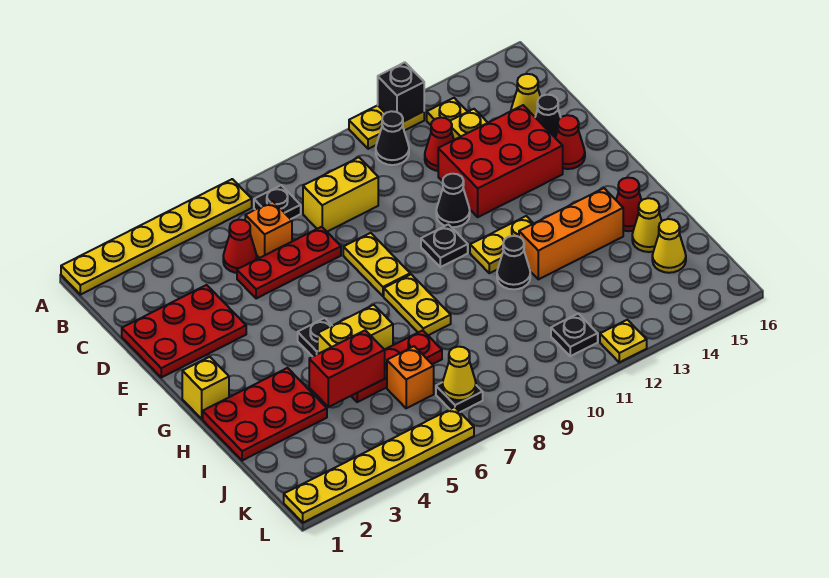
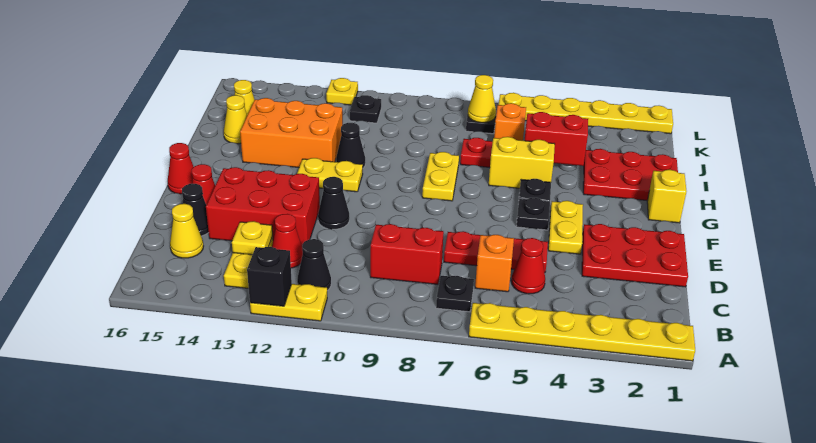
yellow 1x2 brick [303,157,378,232] -> red 1x2 brick [370,224,444,284]
yellow 1x2 plate [343,233,410,296] -> yellow 1x2 plate moved to [548,201,583,254]
black 1x1 plate [421,224,468,267] -> black 1x1 plate moved to [516,198,550,230]
orange 1x3 brick [519,188,623,279] -> orange 2x3 brick [240,98,343,167]
red 1x1 cone [616,177,642,231] -> red 1x1 cone moved to [167,143,194,194]

